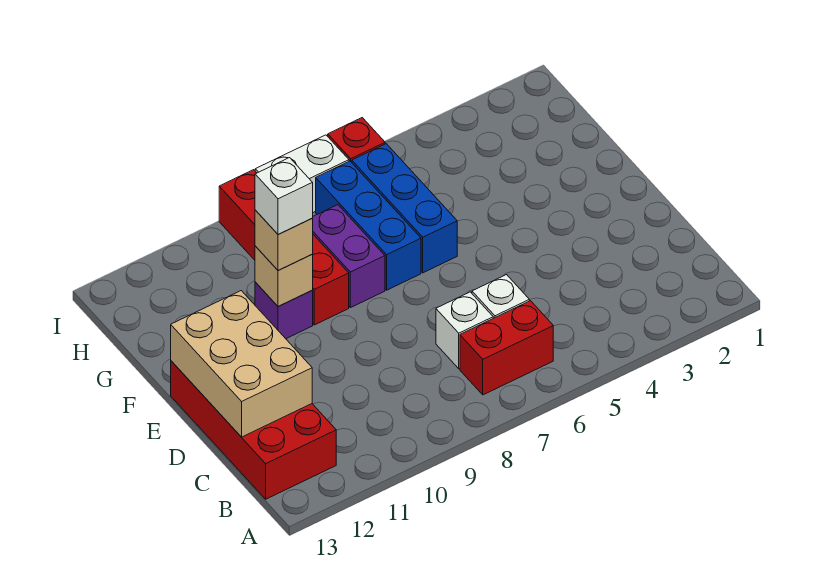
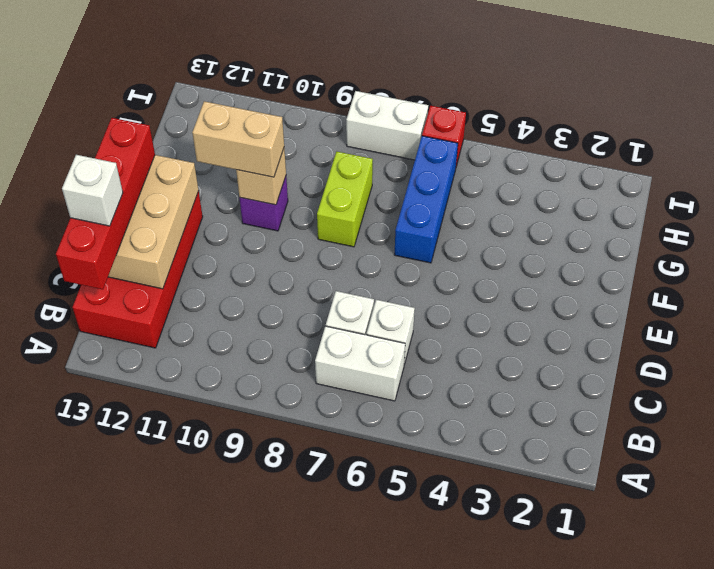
red 1x2 brick [460,301,553,395] -> white 1x2 brick [315,326,405,401]
blue 1x3 brick [316,161,421,290] -> none
purple 1x2 brick [312,205,385,308] -> lime 1x2 brick [317,152,373,247]
red 1x4 brick [219,170,349,325] -> red 1x4 brick moved to [56,118,155,289]
tan 1x1 brick [255,210,313,271] -> tan 1x2 brick [192,101,284,177]
white 1x1 brick [255,158,313,235] -> white 1x1 brick moved to [62,155,123,226]

